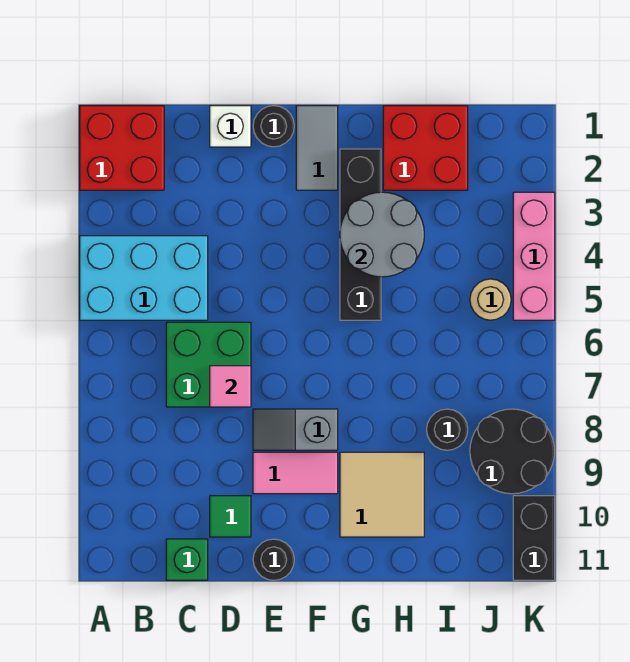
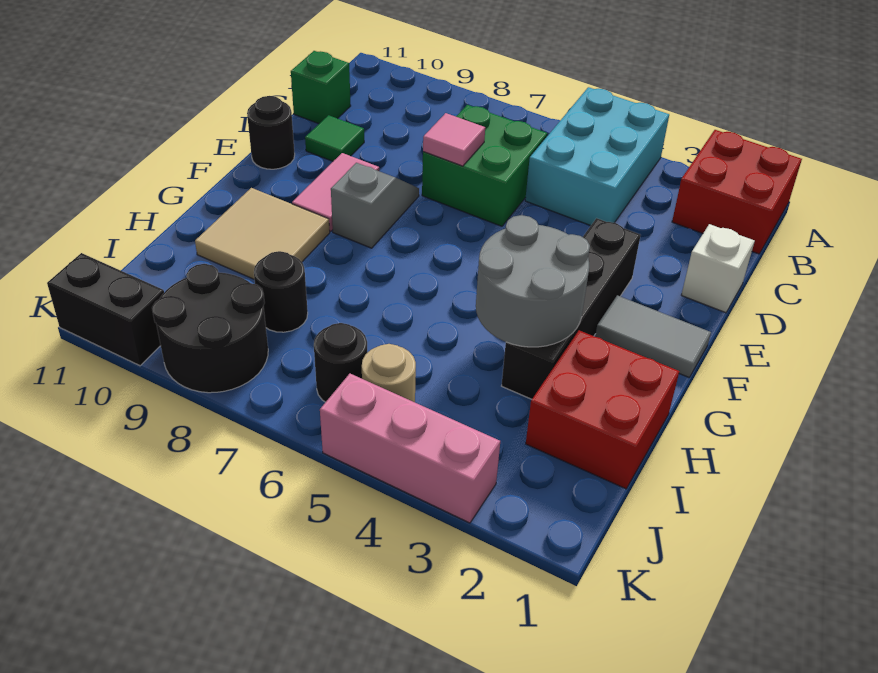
black 1x1 round brick [253,106,294,147] -> black 1x1 round brick moved to [314,323,367,402]
black 1x4 brick [340,149,381,320] -> black 1x4 brick turned to [502,218,641,399]

